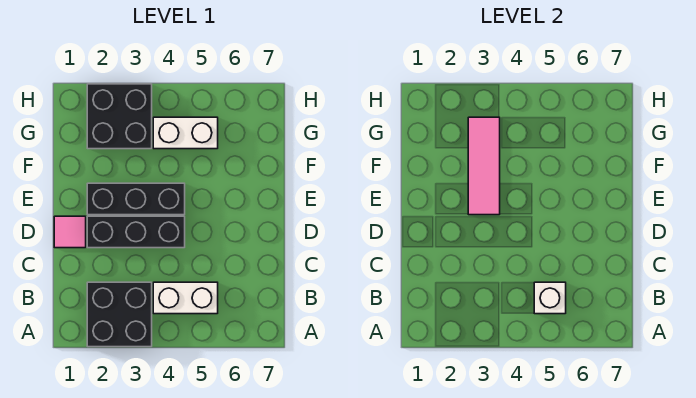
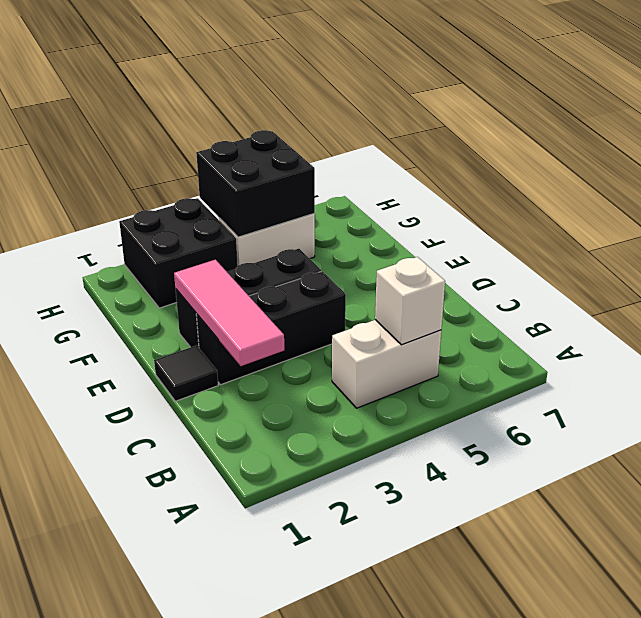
black 2x2 brick [87,282,152,347] -> black 2x2 brick moved to [196,130,315,237]
pink 1x1 tile [54,216,86,248] -> black 1x1 tile [154,345,218,401]
pink 1x3 tile [468,117,500,215] -> pink 1x3 tile moved to [174,260,284,366]

